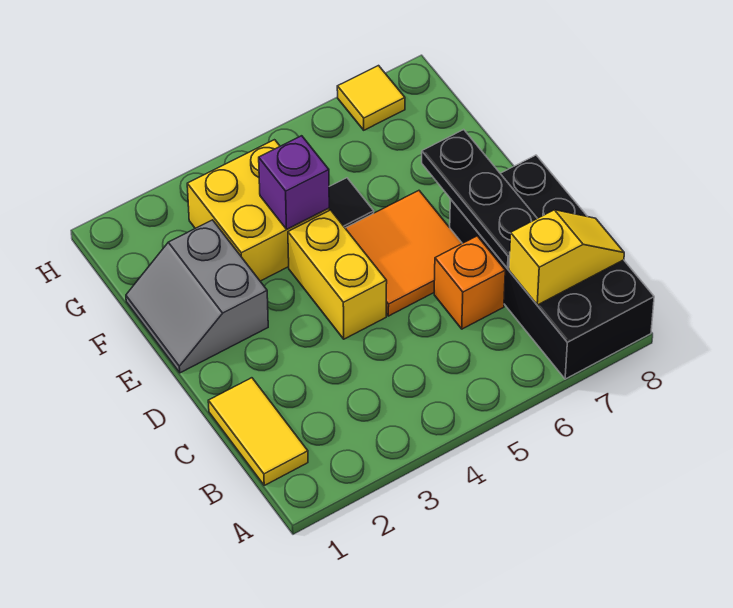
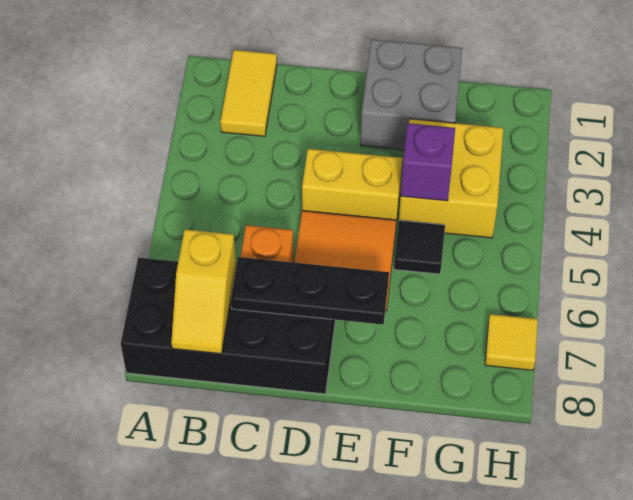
yellow 1x2 tile [208,378,308,485] -> yellow 1x2 tile turned to [220,50,277,136]
grey 2x2 slope [126,220,268,373] -> grey 2x2 brick [360,39,462,150]

